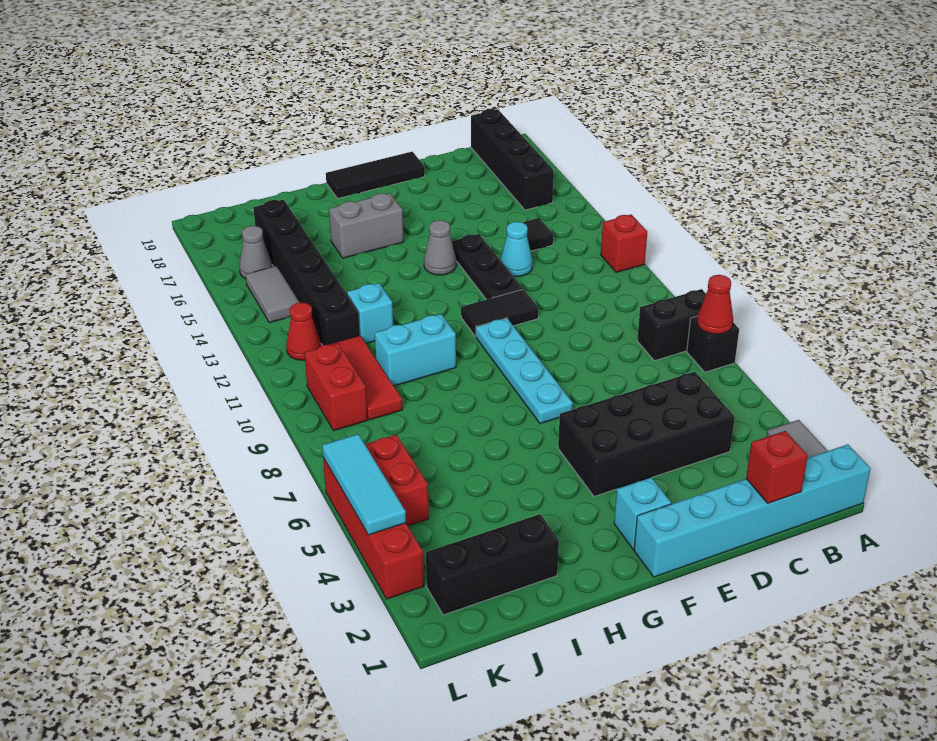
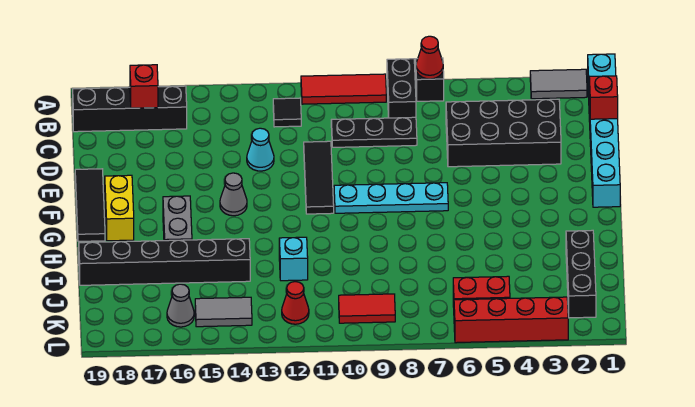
red 1x1 brick [601,214,647,272] -> red 1x1 brick moved to [130,65,158,108]
black 2x4 brick [558,372,735,496] -> black 2x4 brick turned to [446,99,561,167]
black 1x1 tile [522,218,553,251] -> black 1x1 tile moved to [273,98,301,127]
black 1x2 tile [461,289,538,337] -> black 1x3 tile [304,141,334,214]
black 1x3 plate [452,234,523,300] -> black 1x3 plate moved to [331,117,417,147]
cyan 1x1 brick [614,477,671,549] -> none
none -> yellow 1x2 brick [105,175,134,241]
cyan 1x2 brick [375,314,456,386] -> none
red 1x3 tile [328,335,403,420] -> red 1x3 tile moved to [301,74,386,104]
black 1x6 brick [253,200,360,345] -> black 1x6 brick moved to [79,239,250,285]
red 1x2 brick [304,343,367,431] -> red 1x2 tile [339,294,395,323]
cyan 1x3 tile [322,434,406,535] -> none

